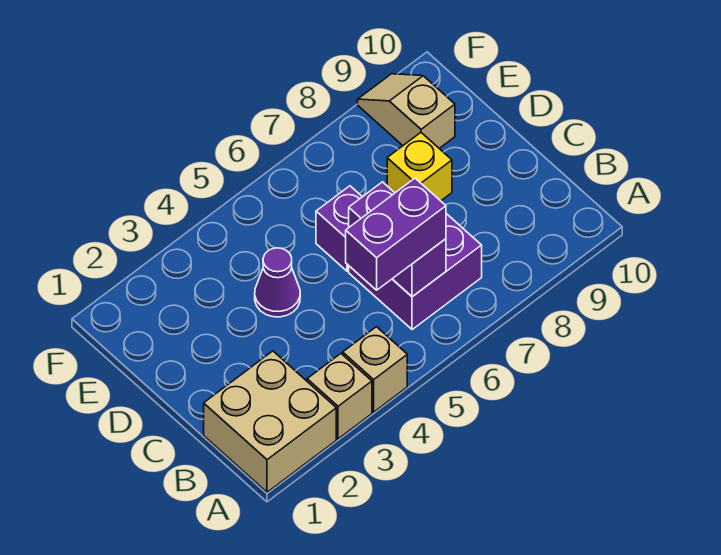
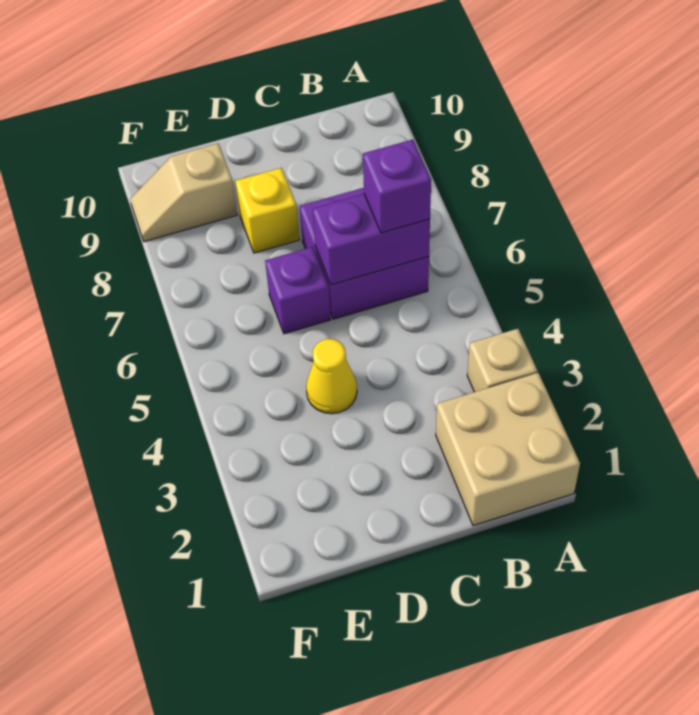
tan 1x1 brick [343,327,407,412] -> none
purple 1x2 brick [346,178,446,290] -> purple 1x1 brick [363,139,431,233]
purple 1x1 cone [255,248,300,317] -> yellow 1x1 cone [306,339,357,414]

